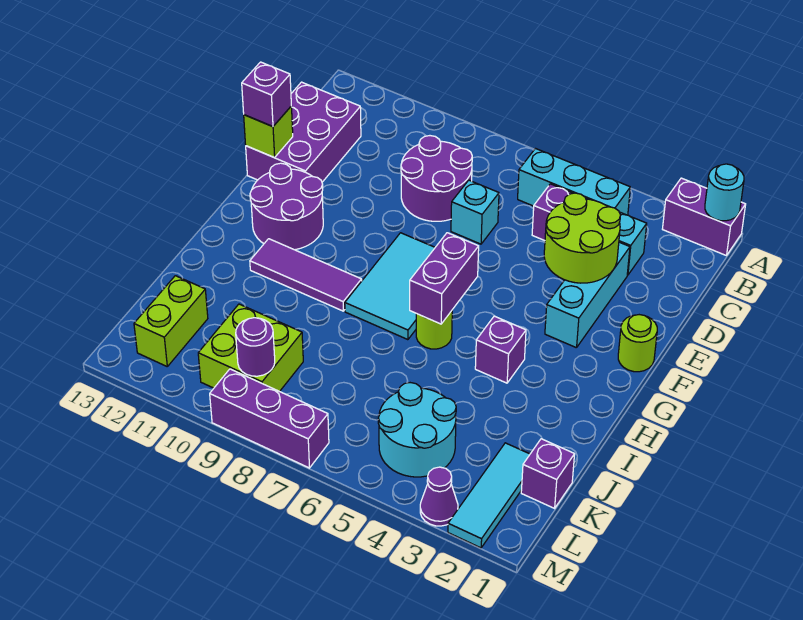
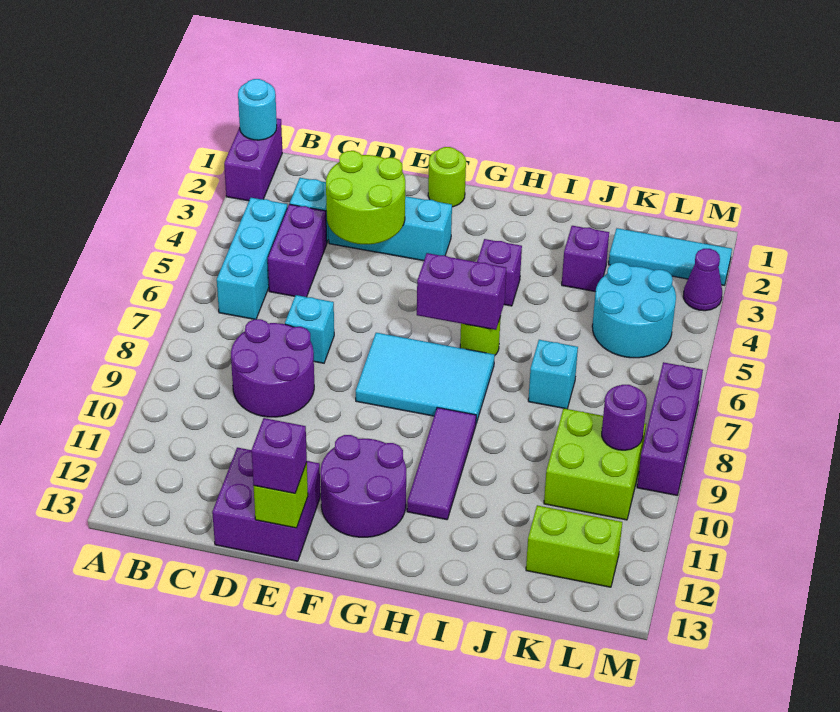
purple 2x3 brick [246,82,361,182] -> purple 2x2 brick [212,447,320,561]
none -> cyan 1x1 brick [528,340,578,409]
purple 1x1 brick [521,439,575,508] -> purple 1x1 brick moved to [562,226,609,292]

